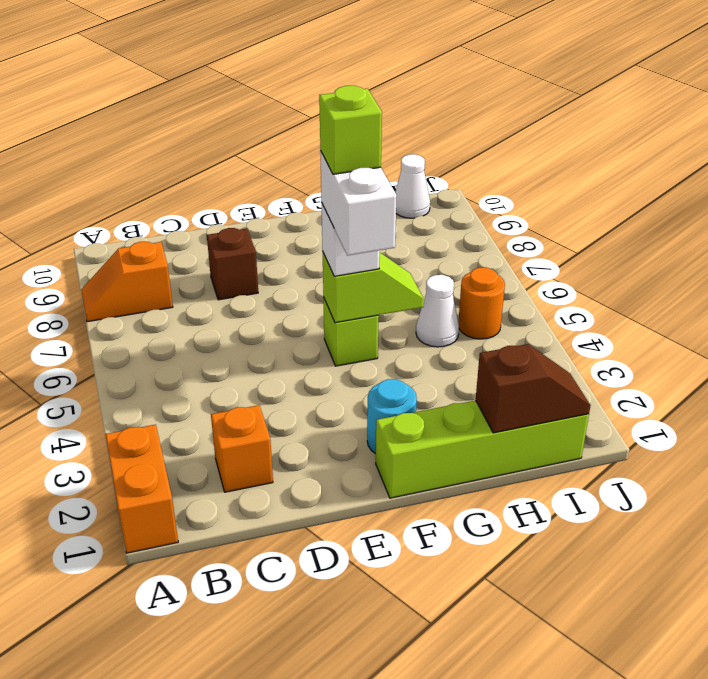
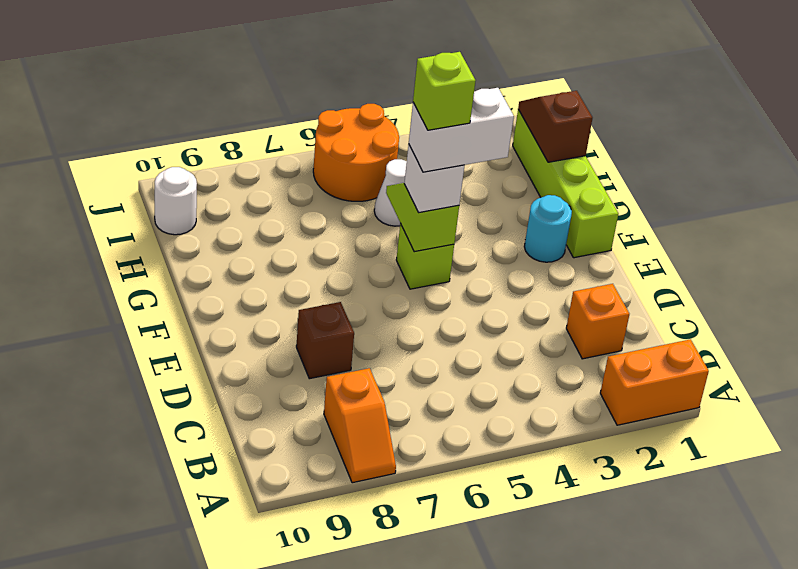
orange 1x1 round brick [458,267,505,339] -> orange 2x2 round brick [313,104,399,201]
white 1x1 cone [395,154,430,218] -> white 1x1 round brick [155,167,197,235]

